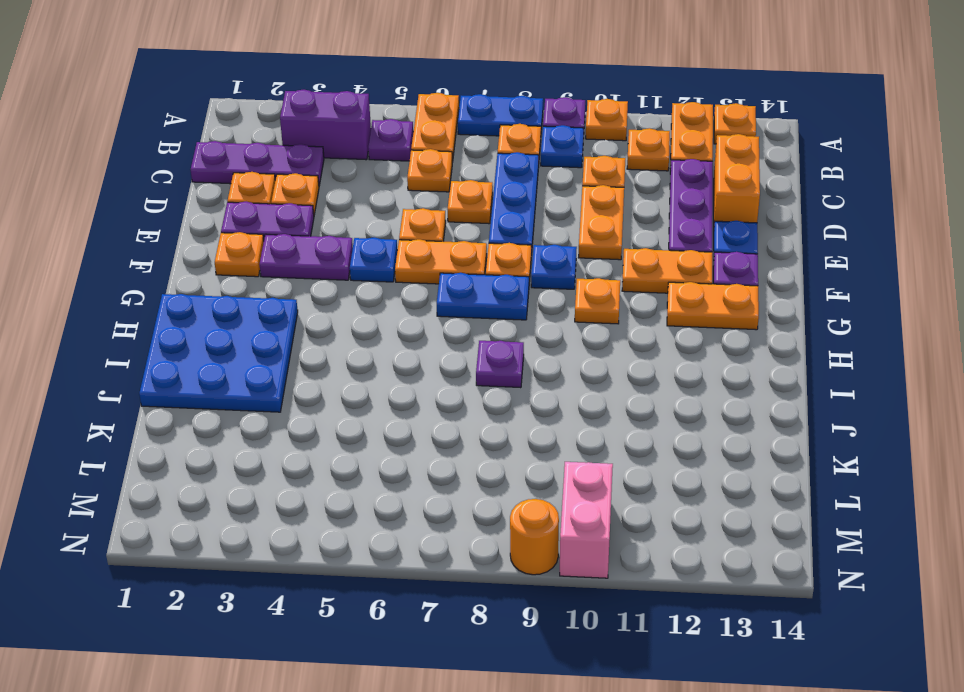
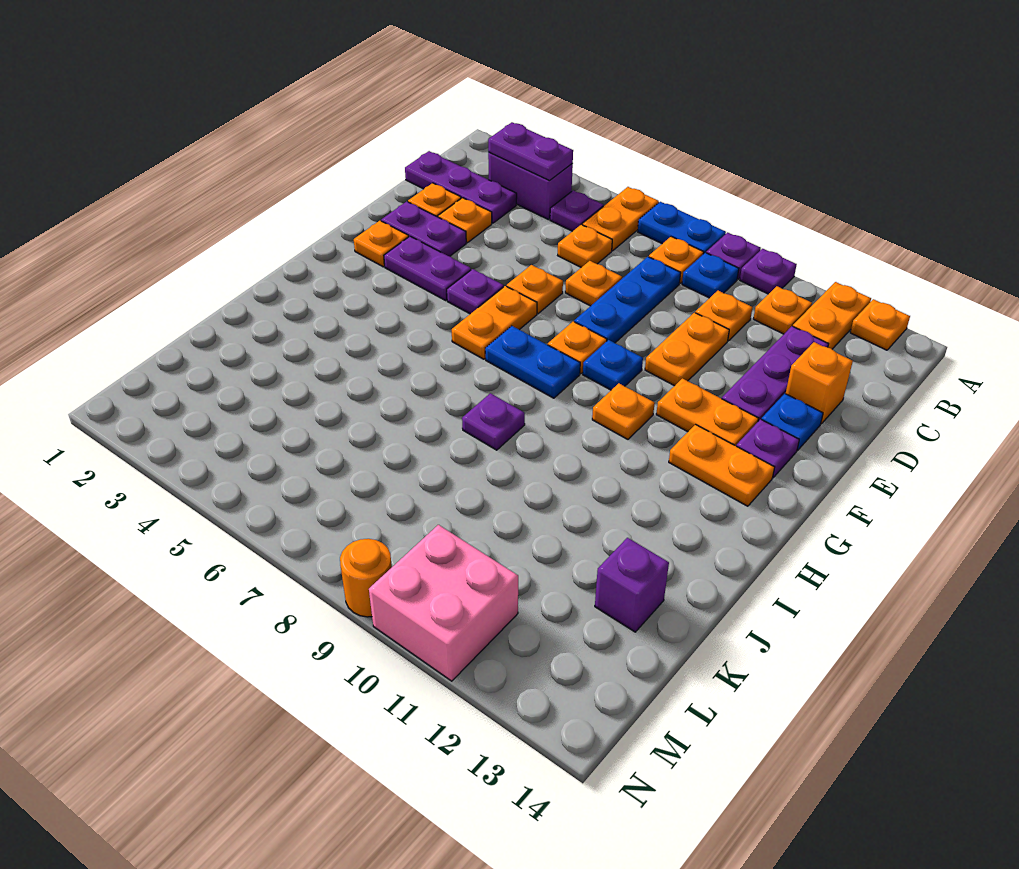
orange 1x1 plate [586,99,628,141] -> purple 1x1 plate [740,249,797,294]
none -> purple 1x2 plate [488,122,573,181]
orange 1x2 brick [714,134,760,223] -> orange 1x1 brick [786,342,853,424]
blue 1x1 plate [350,237,397,282] -> purple 1x1 plate [447,269,504,314]
orange 1x2 plate [395,239,487,284] -> orange 1x2 plate turned to [452,286,537,359]
blue 3x3 plate [139,294,298,412] -> none
none -> purple 1x1 brick [595,538,669,632]
pink 1x2 brick [560,462,613,578] -> pink 2x2 brick [369,525,518,681]

